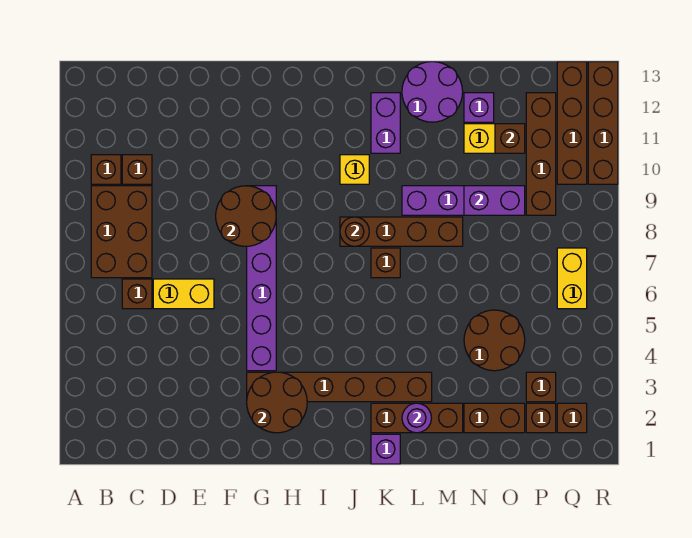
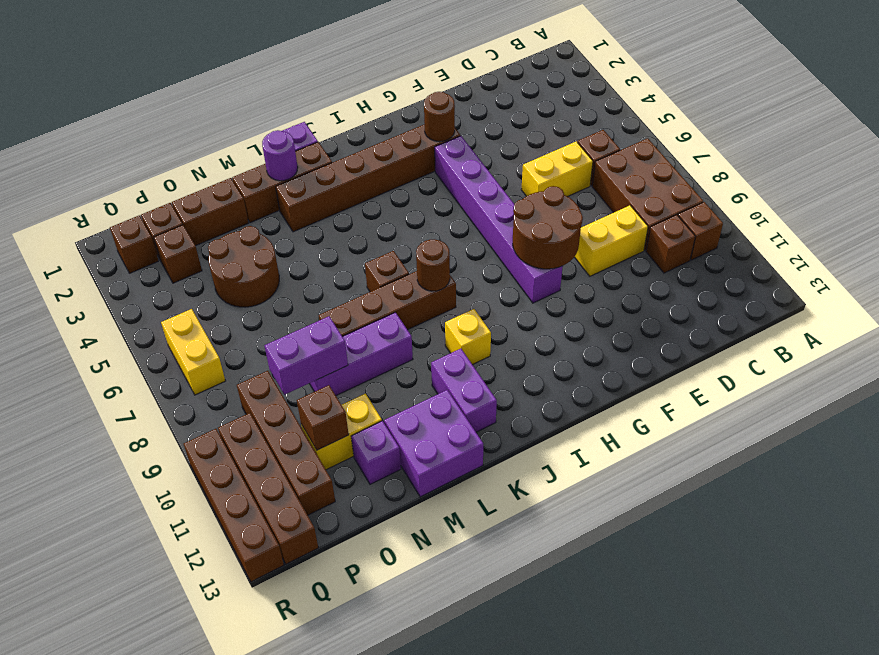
none -> yellow 1x2 brick [575,205,648,276]
brown 2x2 round brick [247,372,307,433] -> brown 1x1 round brick [424,92,455,141]
purple 2x2 round brick [402,62,463,122] -> purple 2x2 brick [384,390,483,497]

